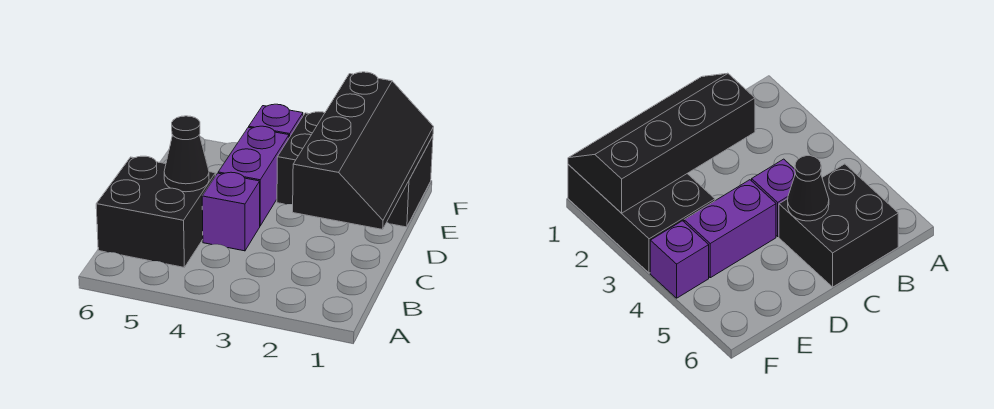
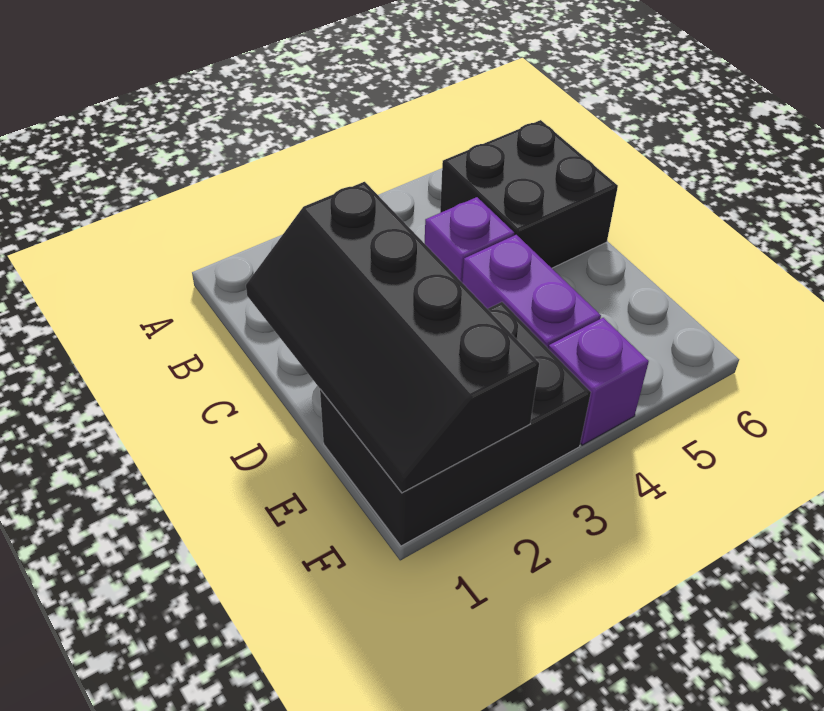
black 1x1 cone [164,116,209,192] -> none

